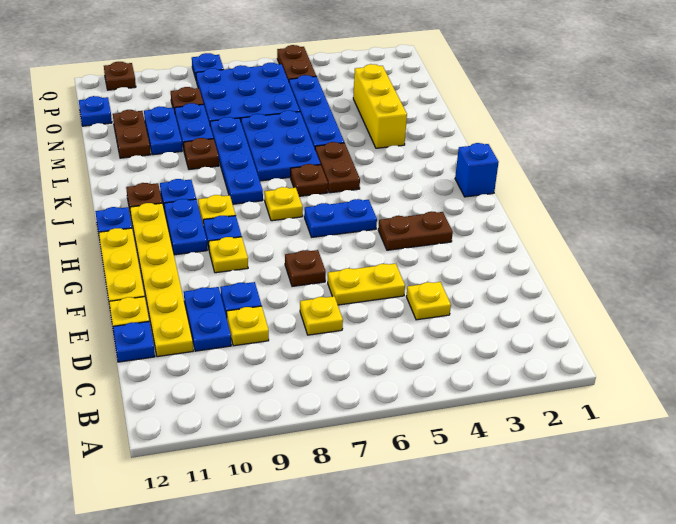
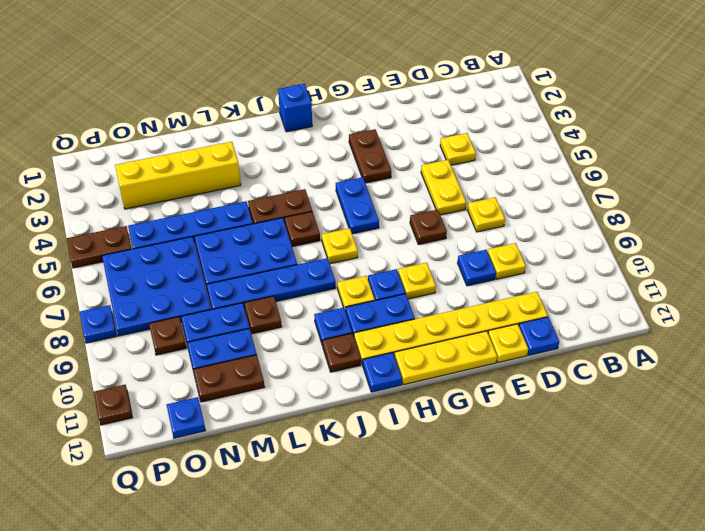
blue 1x2 plate [184,287,231,351] -> none
yellow 1x3 brick [353,64,407,148] -> yellow 1x4 brick [115,142,241,209]

